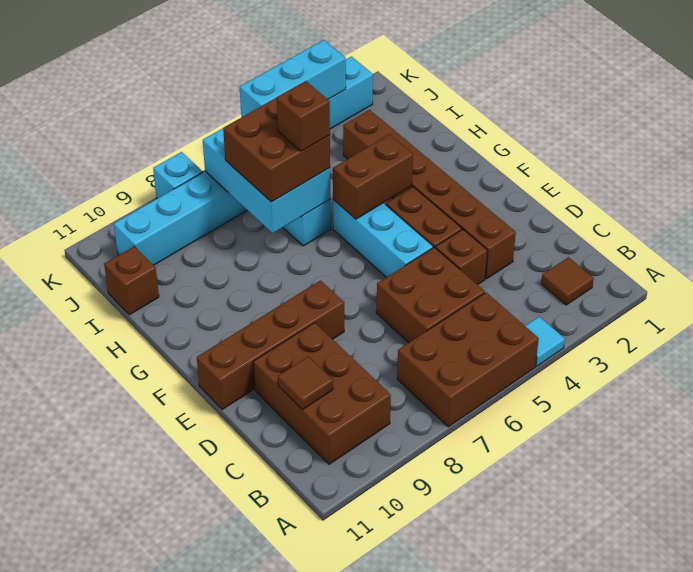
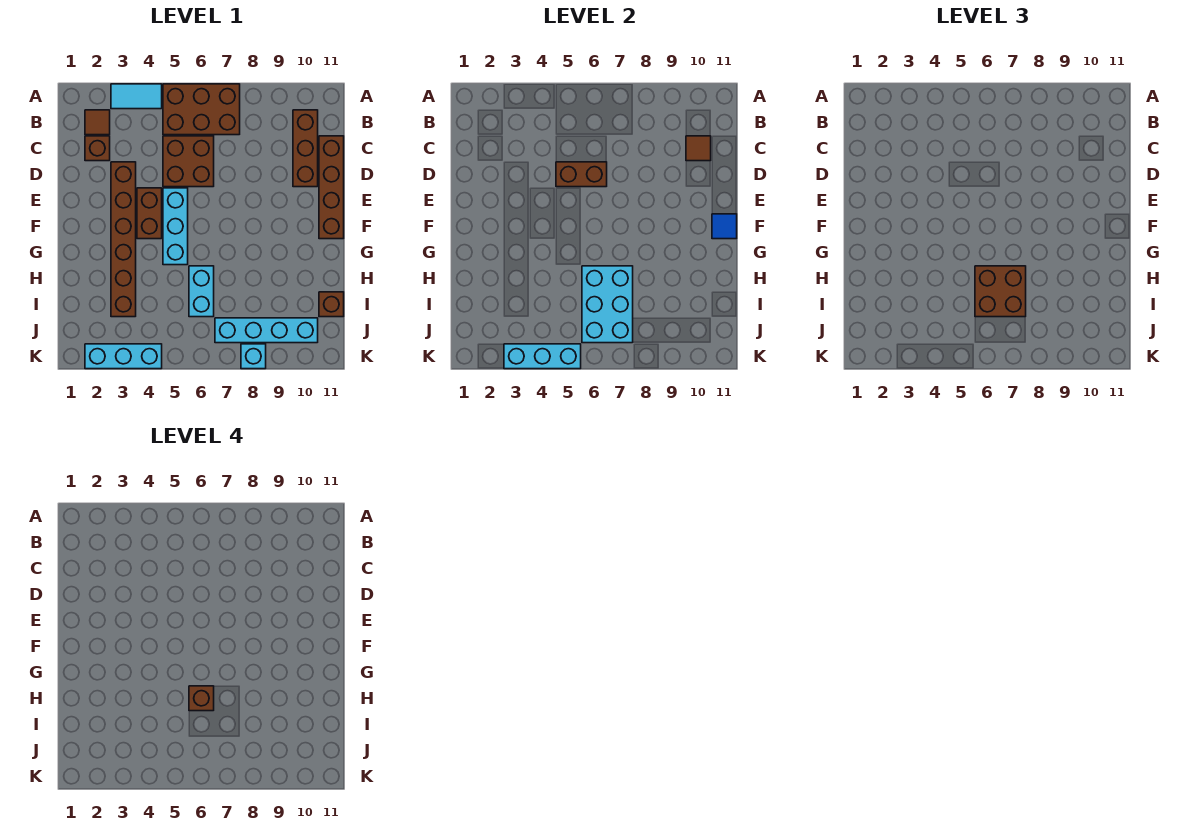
cyan 1x1 tile [526,317,565,366] -> cyan 1x2 tile [111,84,162,109]
brown 2x3 brick [253,323,391,464] -> brown 1x3 brick [293,110,318,187]
brown 1x1 brick [436,230,487,285] -> brown 1x1 brick moved to [85,136,110,161]
brown 1x4 brick [197,281,344,410] -> brown 1x4 brick turned to [319,136,344,239]
none -> blue 1x1 tile [712,214,737,239]
brown 1x2 brick [333,134,413,219] -> brown 1x2 brick moved to [556,162,607,187]

